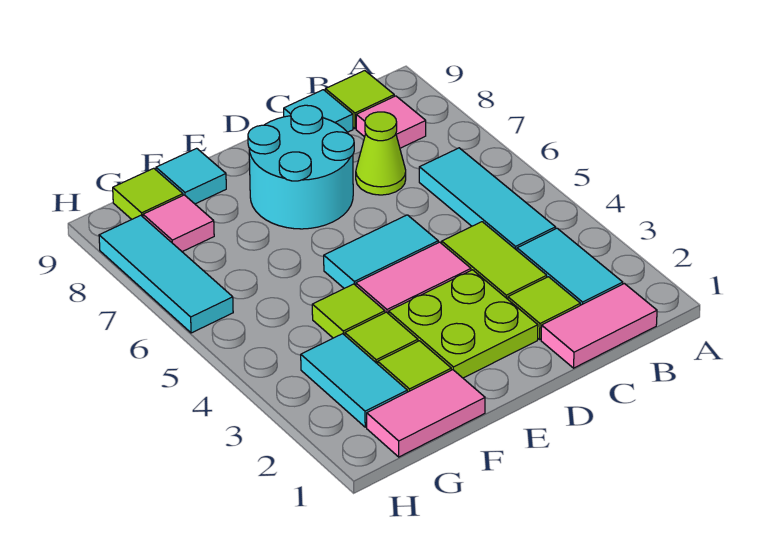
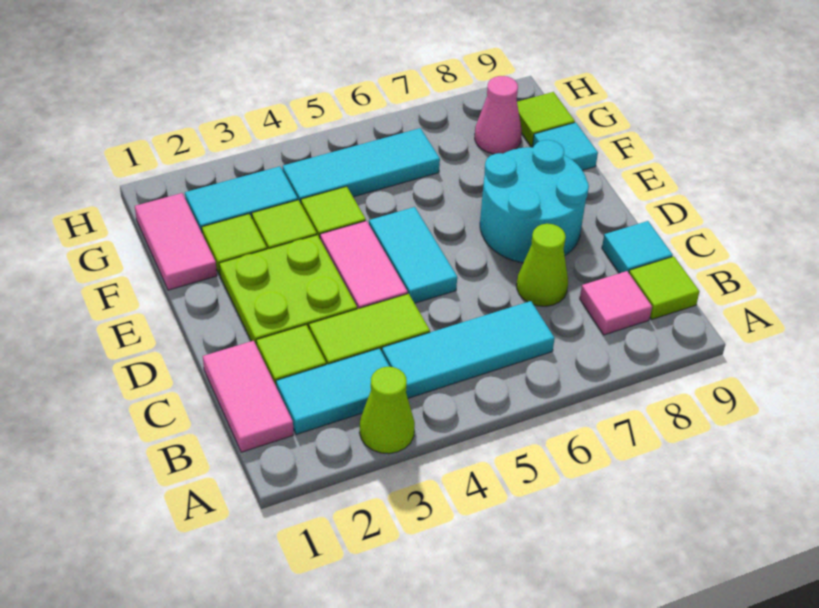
none -> lime 1x1 cone [359,367,415,454]
pink 1x1 tile [143,195,214,252] -> pink 1x1 cone [475,76,522,154]
cyan 1x3 tile [99,215,233,333] -> cyan 1x3 tile moved to [283,128,440,203]

